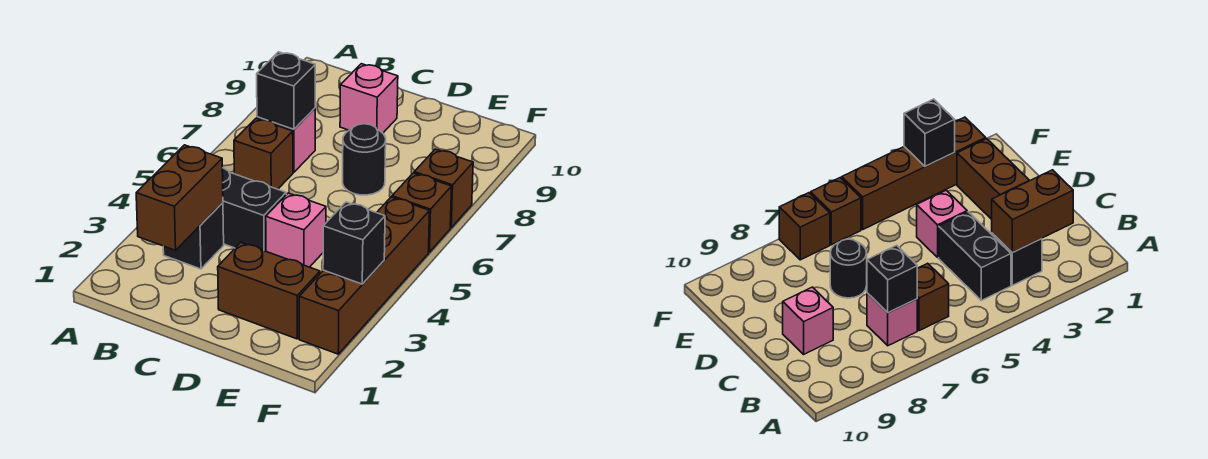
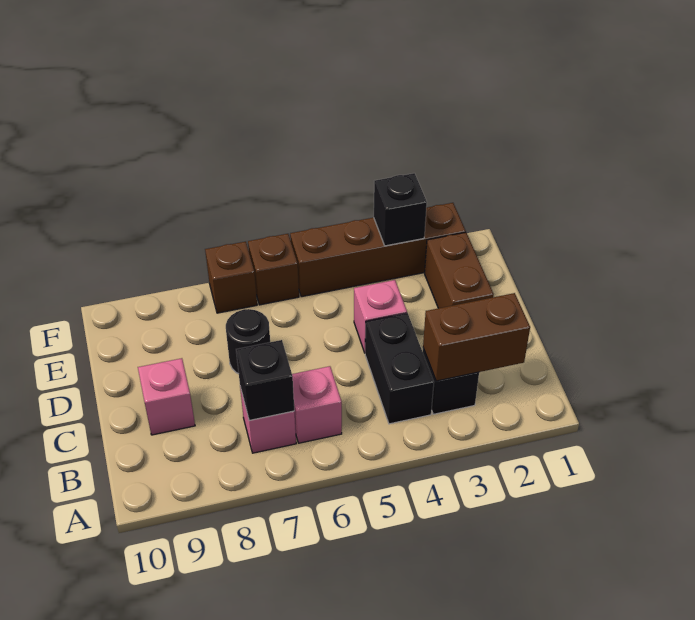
brown 1x1 brick [234,118,293,189] -> pink 1x1 brick [292,366,342,443]

